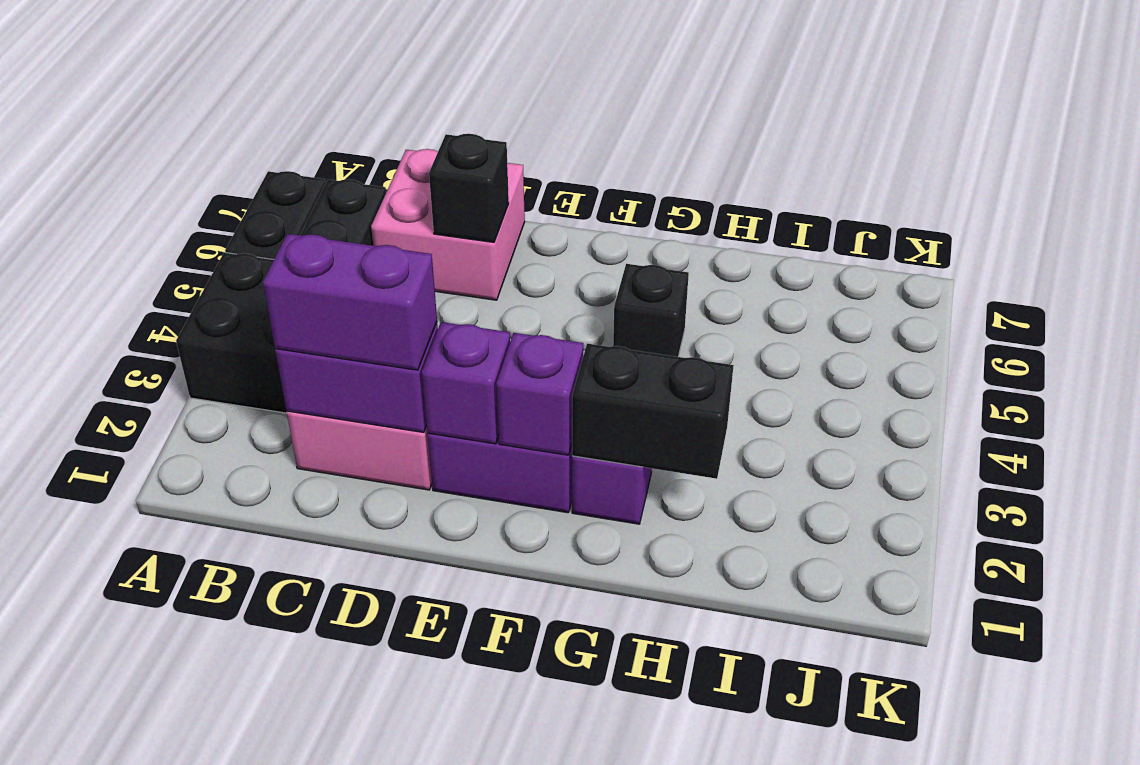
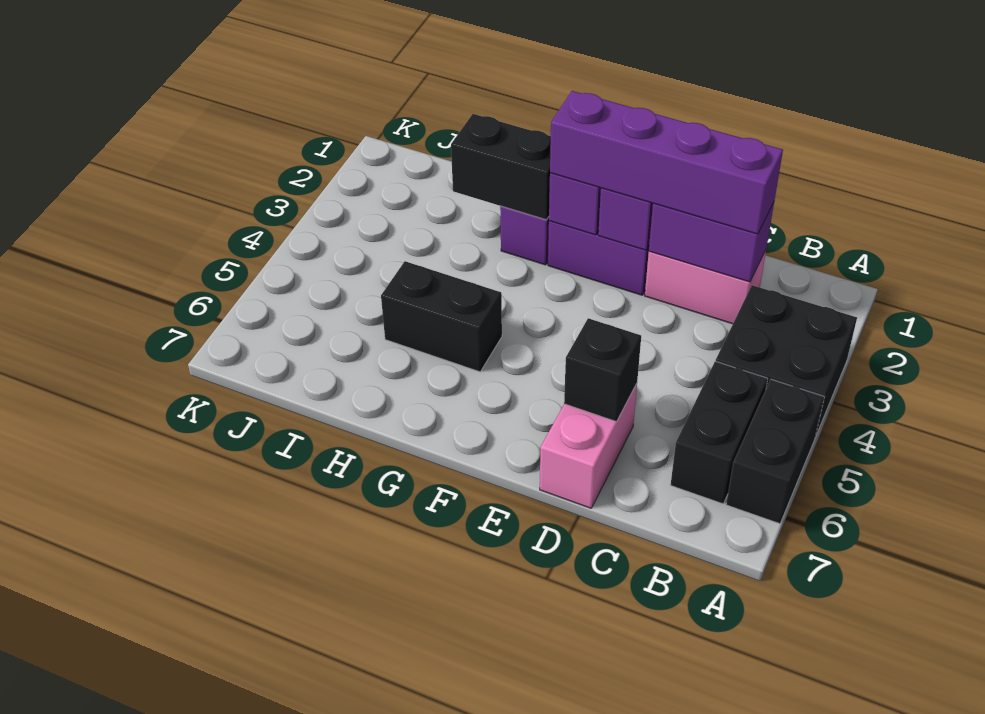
purple 1x2 brick [263,234,437,370] -> purple 1x4 brick [550,91,783,234]
pink 2x2 brick [371,149,525,300] -> pink 1x2 brick [540,384,637,508]
black 1x1 brick [613,264,689,357] -> black 1x2 brick [381,261,502,372]

